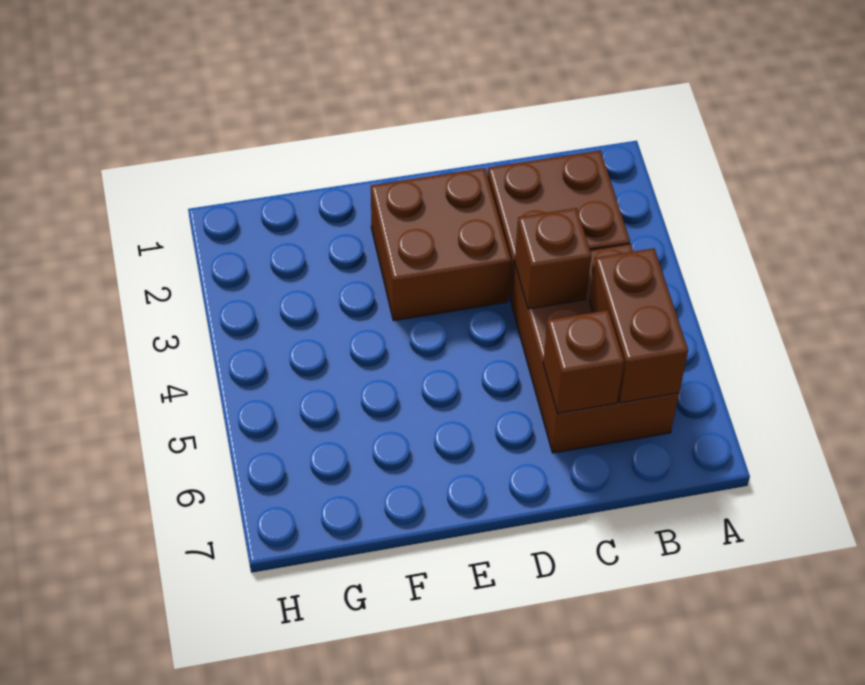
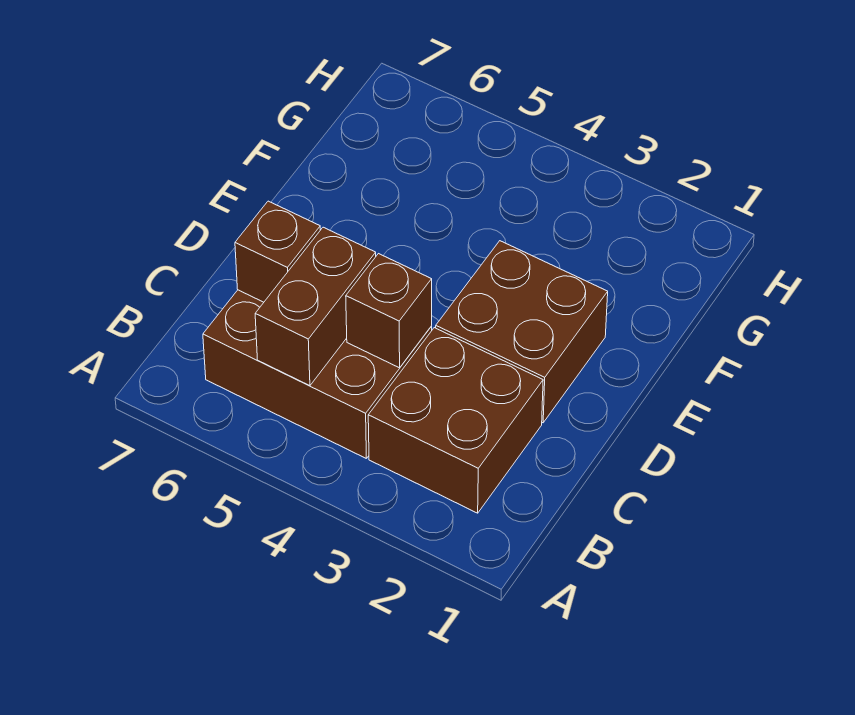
brown 1x2 brick [589,248,688,403] -> brown 1x2 brick turned to [255,227,376,386]

